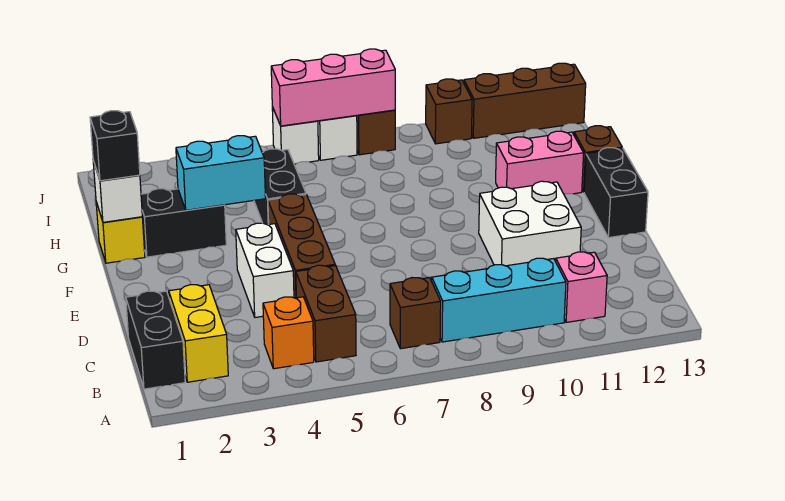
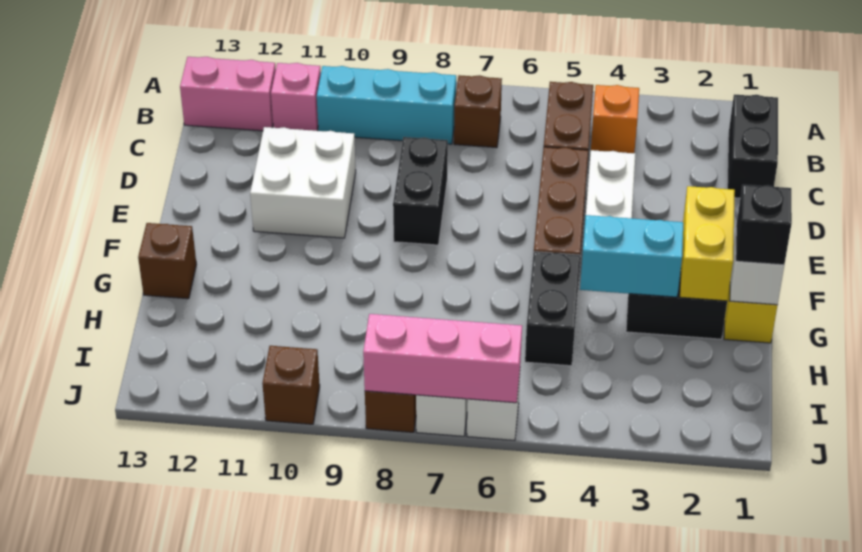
yellow 1x2 brick [169,284,228,382] -> yellow 1x2 brick moved to [680,186,735,301]
black 1x2 brick [584,148,648,238] -> black 1x2 brick moved to [393,137,448,245]
pink 1x2 brick [496,131,584,194] -> pink 1x2 brick moved to [180,57,276,131]
brown 1x3 brick [464,63,586,138] -> none

